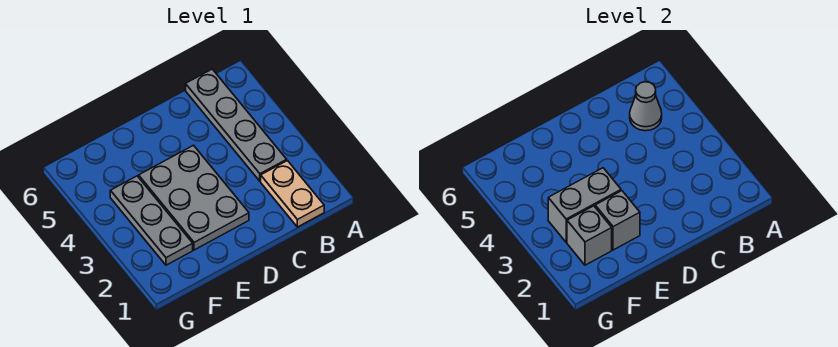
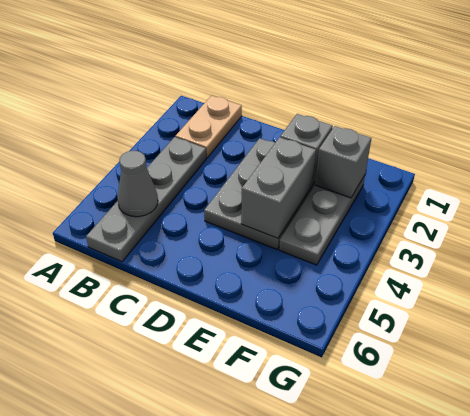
grey 1x2 brick [548,168,621,242] -> grey 1x2 brick turned to [241,137,316,238]

